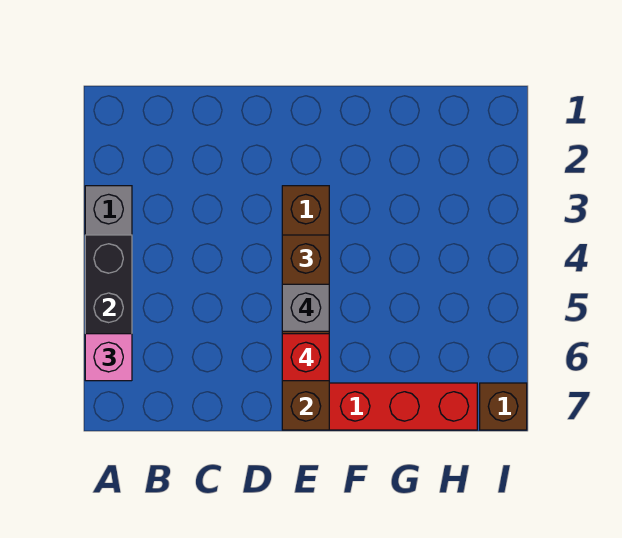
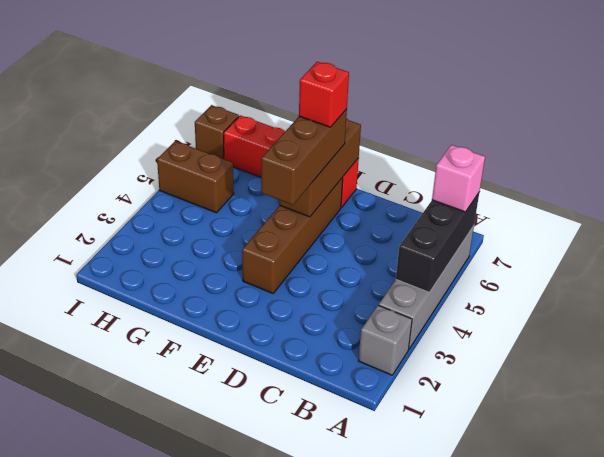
grey 1x1 brick [282,284,329,331] -> grey 1x1 brick moved to [358,305,412,375]
none -> brown 1x2 brick [157,141,234,213]

